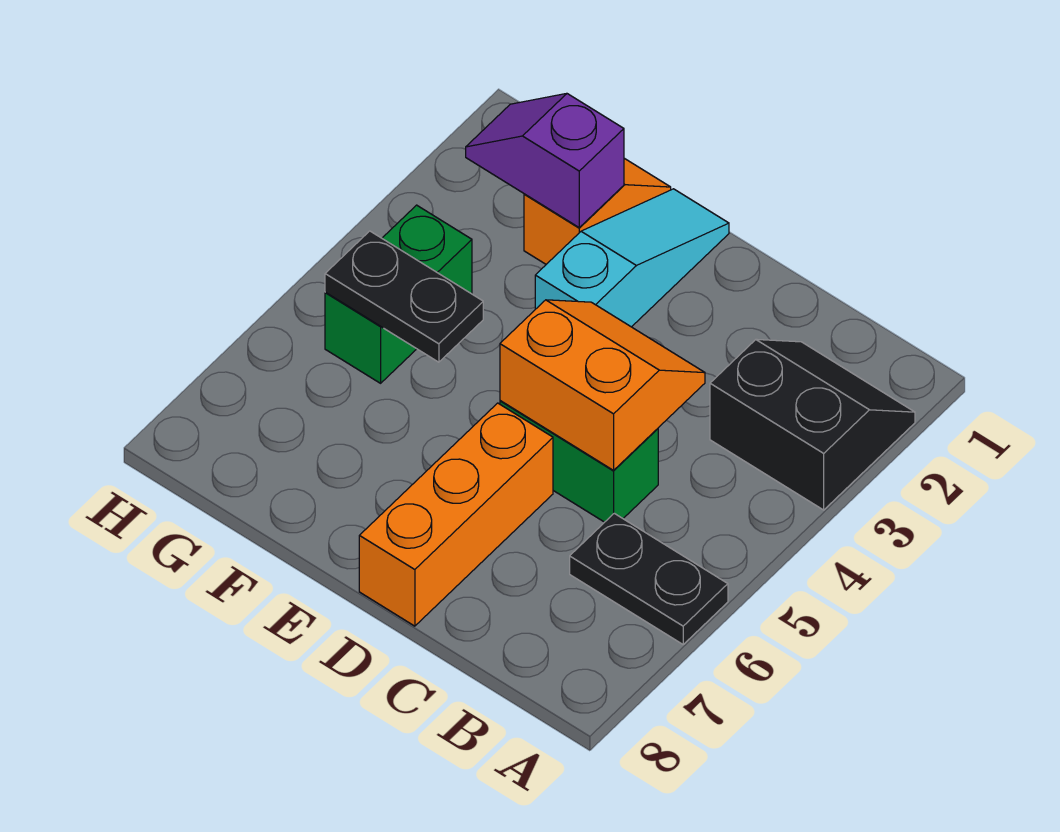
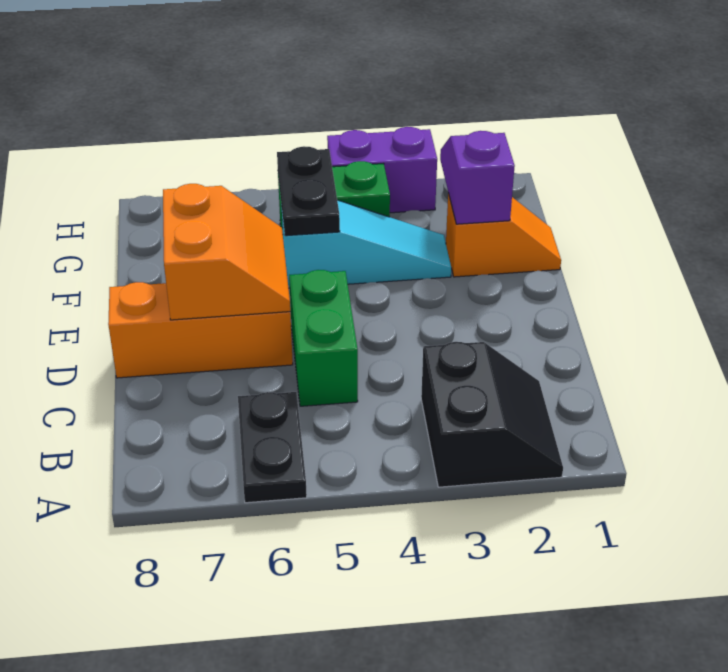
orange 2x2 slope [500,300,705,470] -> orange 2x2 slope moved to [163,184,290,320]
cyan 1x3 slope [535,189,729,327] -> cyan 1x3 slope moved to [281,200,451,288]
none -> purple 1x2 brick [327,127,437,213]

